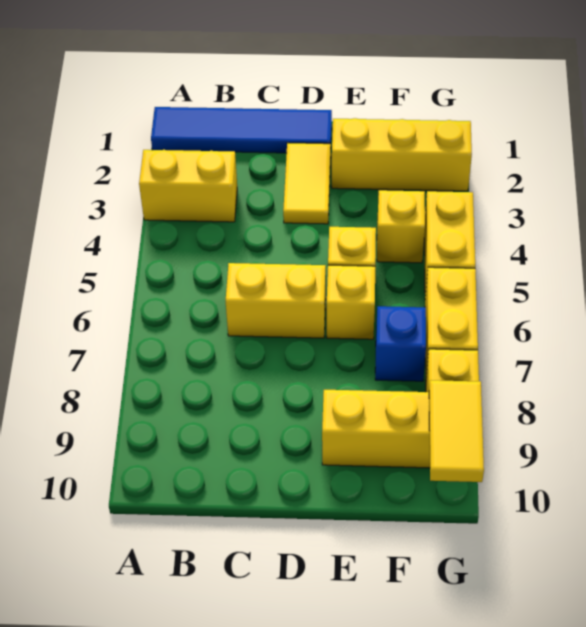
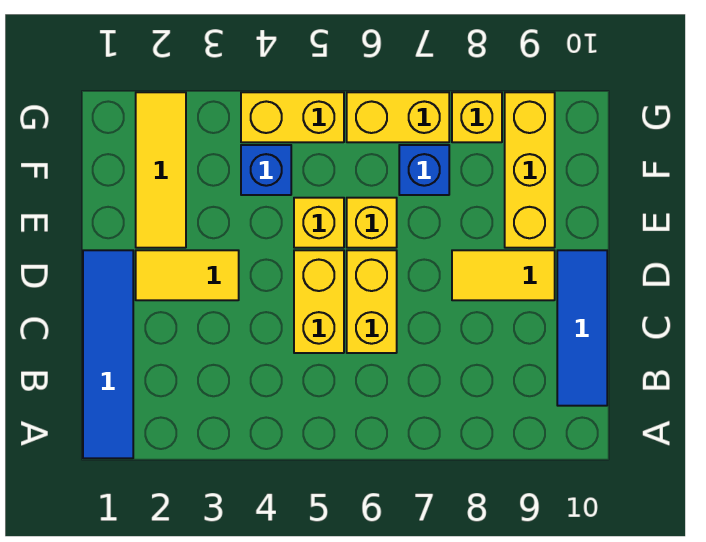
yellow 1x2 brick [139,150,237,222] -> yellow 1x2 brick moved to [294,250,344,353]
none -> blue 1x3 tile [557,250,607,406]
yellow 1x3 brick [332,118,472,191] -> yellow 1x3 tile [136,92,186,248]
yellow 1x1 brick [377,190,425,263] -> blue 1x1 brick [241,145,291,195]
yellow 1x2 tile [429,380,484,482] -> yellow 1x2 tile moved to [452,250,555,300]

